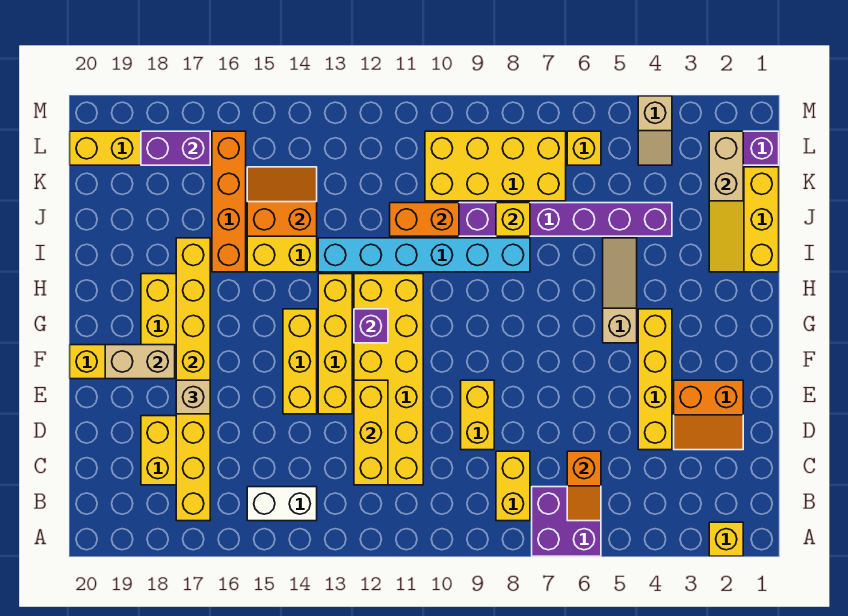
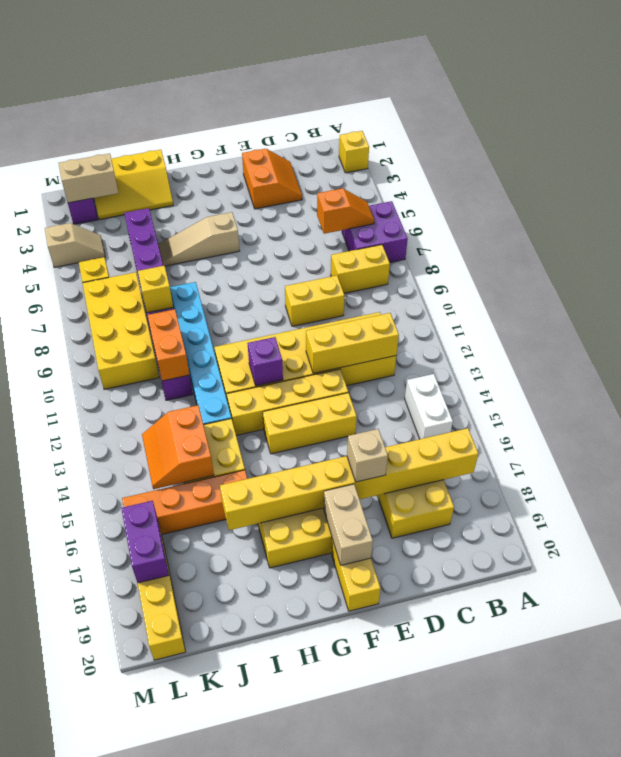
yellow 1x4 brick [638,309,672,450] -> none

